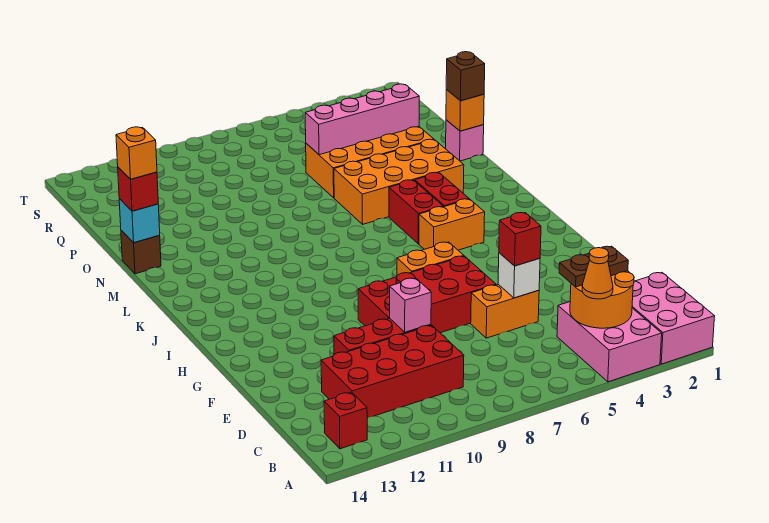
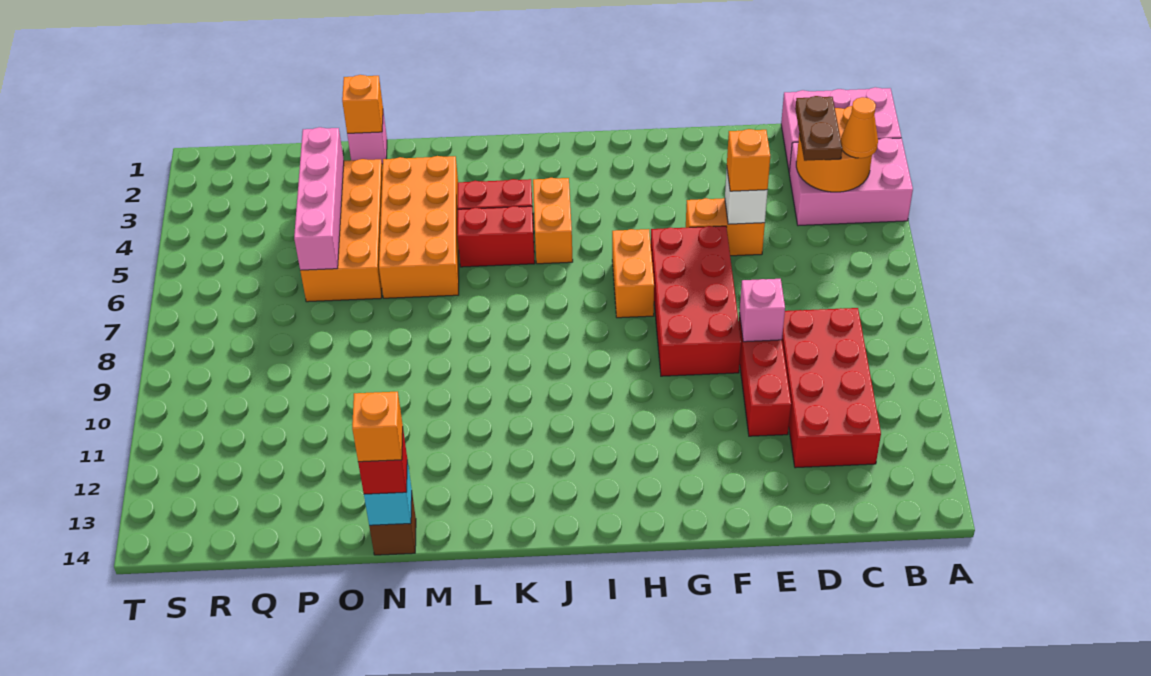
red 1x1 brick [324,392,367,449] -> none
orange 1x2 brick [471,284,539,338] -> orange 1x2 brick turned to [686,198,765,256]
red 1x1 brick [499,213,541,266] -> orange 1x1 brick [727,129,770,191]
brown 1x1 brick [446,52,485,101] -> none

